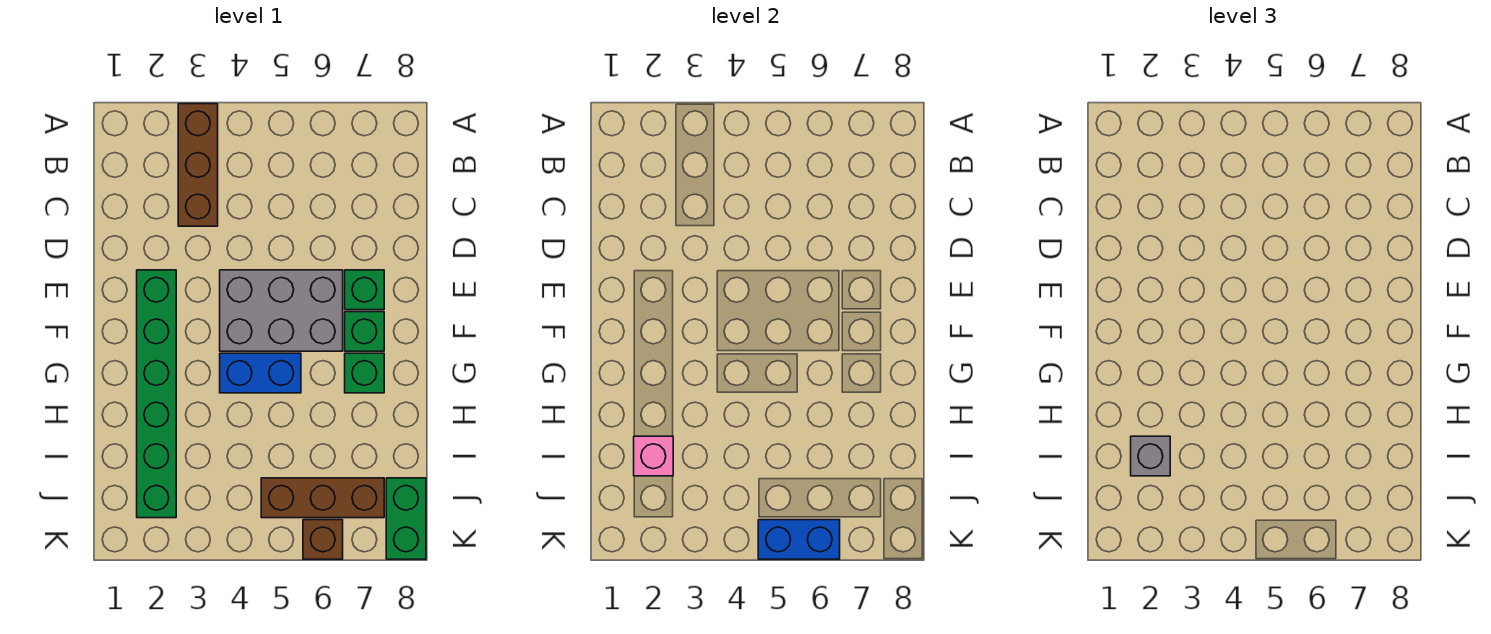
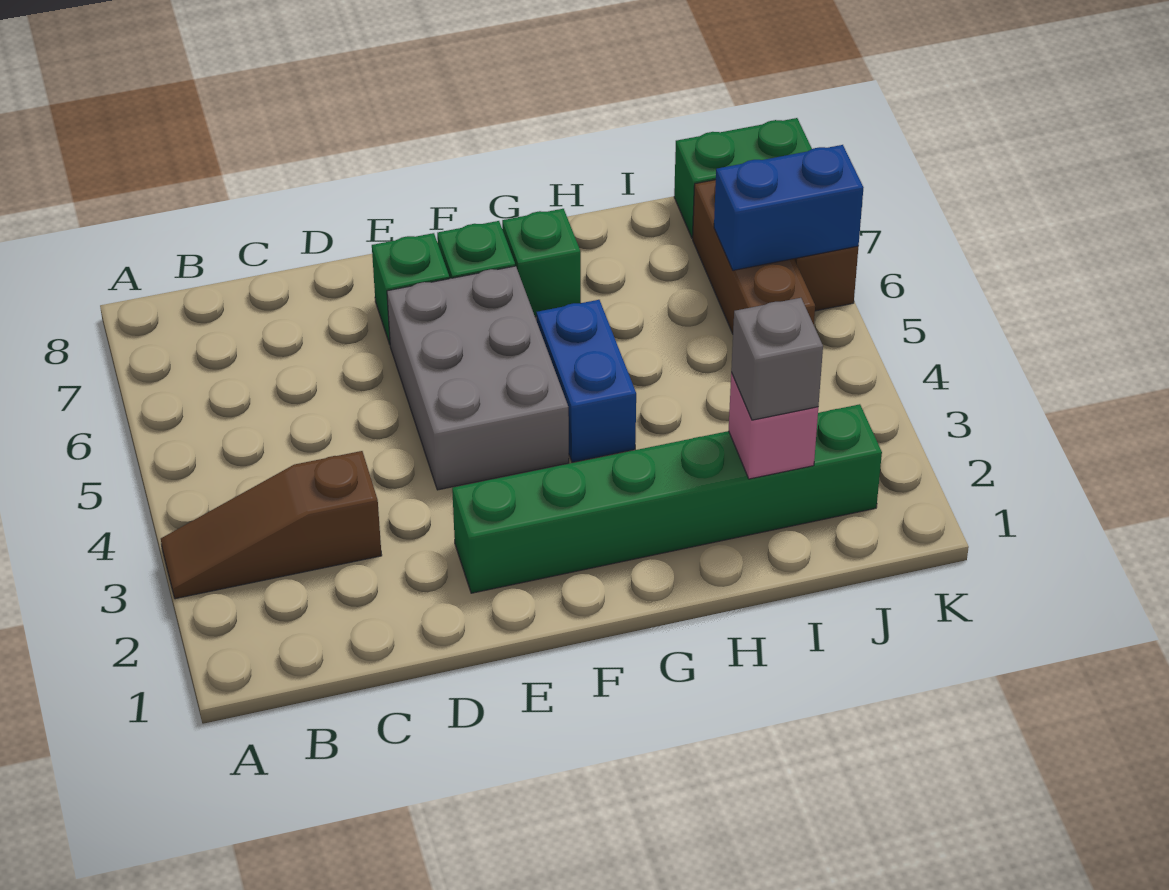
brown 1x3 brick [178,104,218,226] -> brown 1x3 slope [161,451,382,599]
blue 1x2 brick [758,520,840,559] -> blue 1x2 brick turned to [714,145,864,270]

